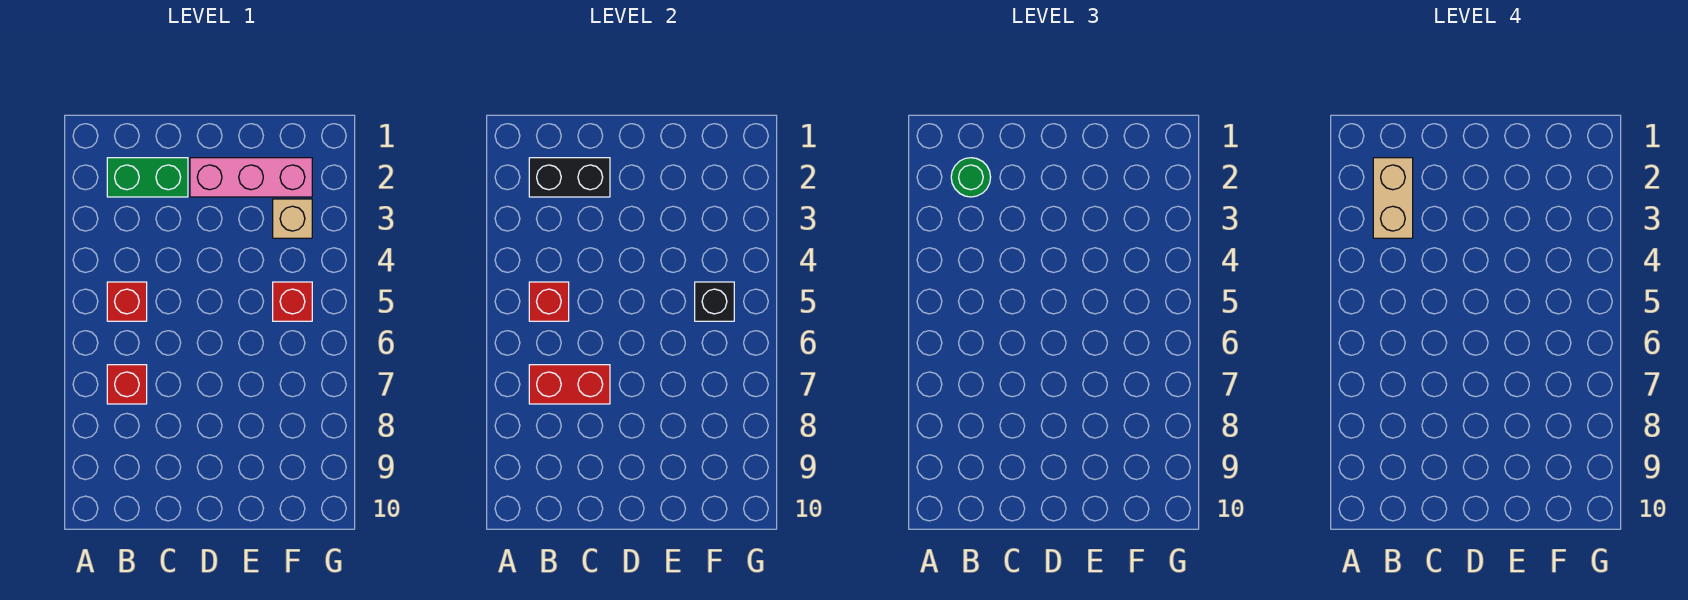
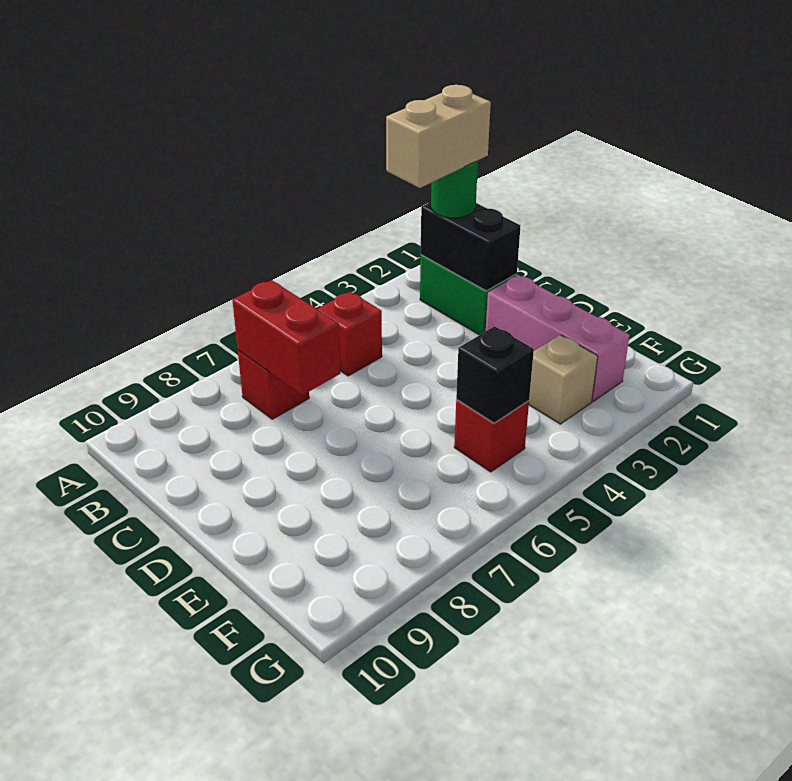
red 1x1 brick [529,282,569,321] -> none

